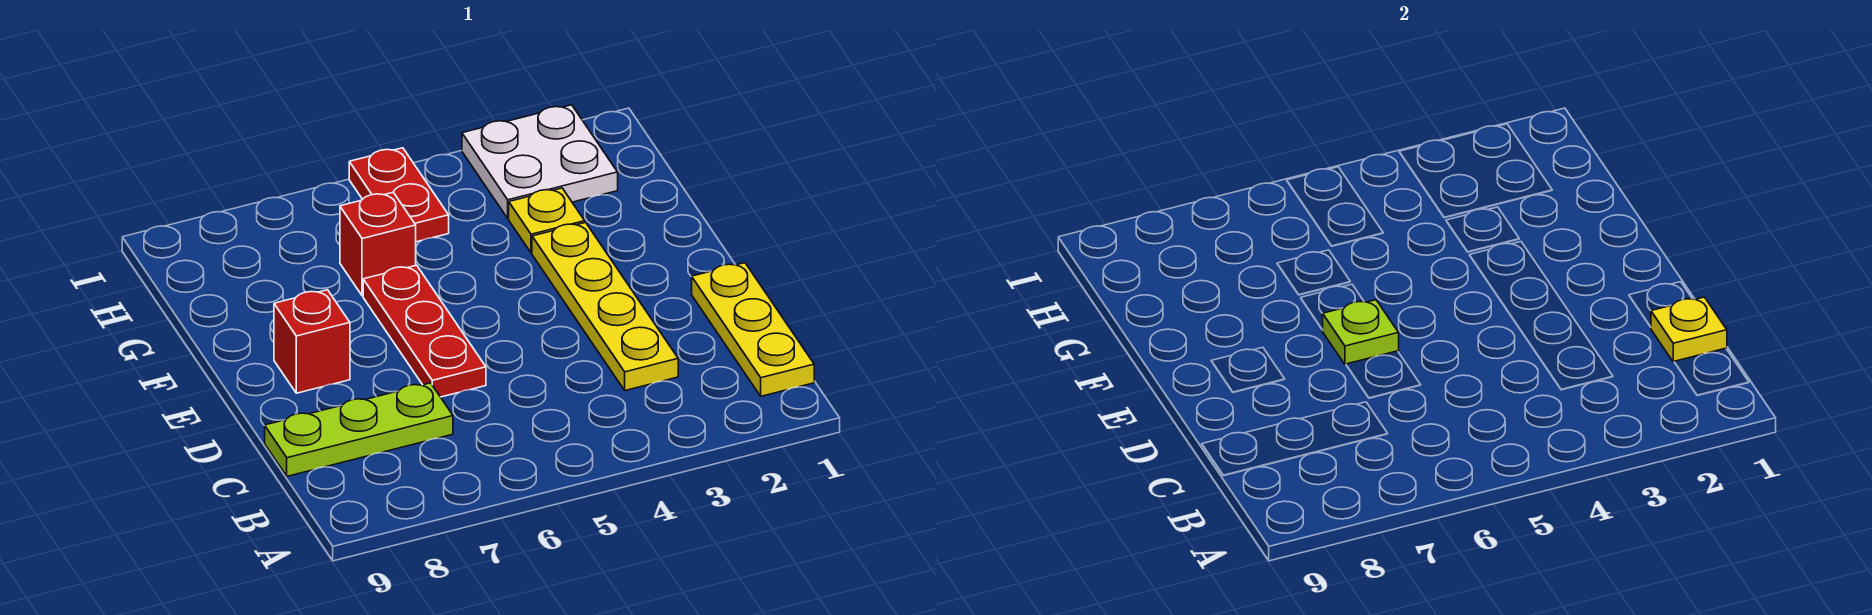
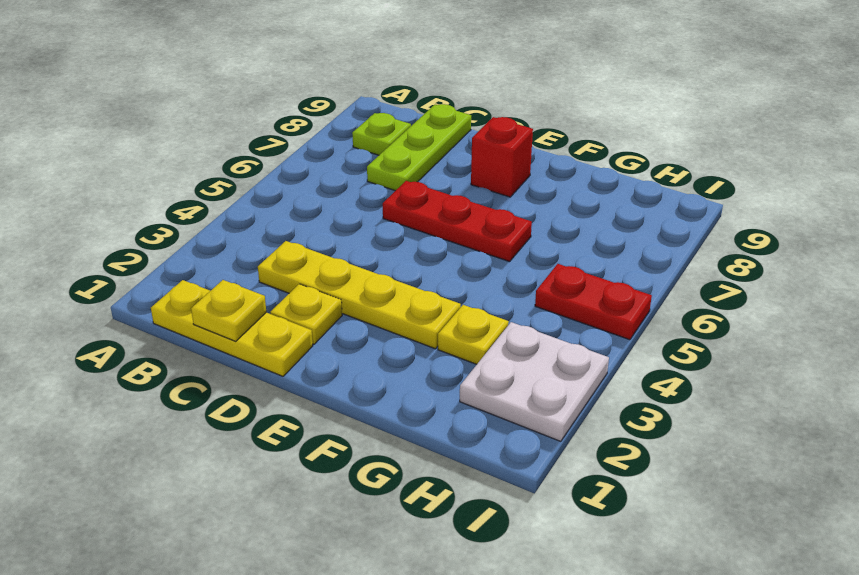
none -> yellow 1x1 plate [270,284,342,344]
lime 1x1 plate [1323,300,1399,365] -> lime 1x1 plate moved to [352,113,411,155]
red 1x1 brick [340,192,416,296] -> none

